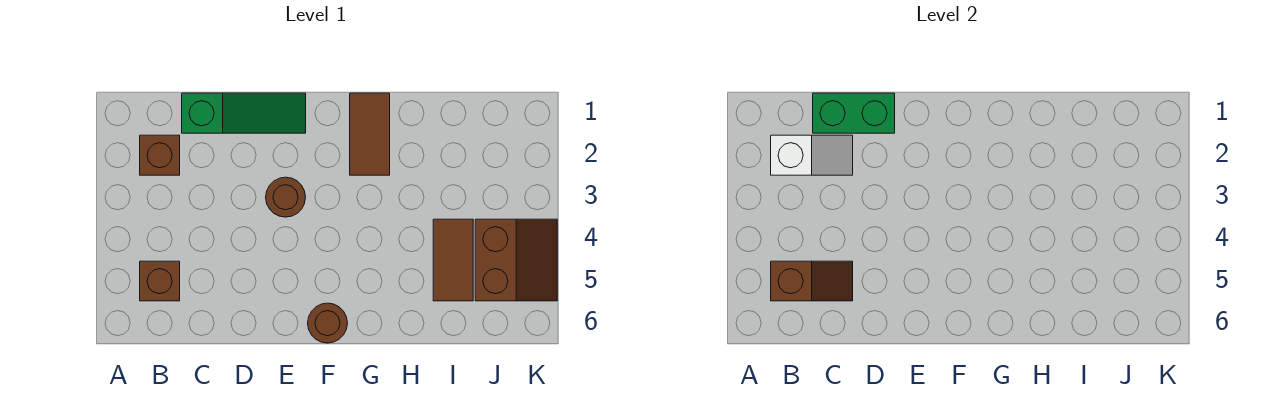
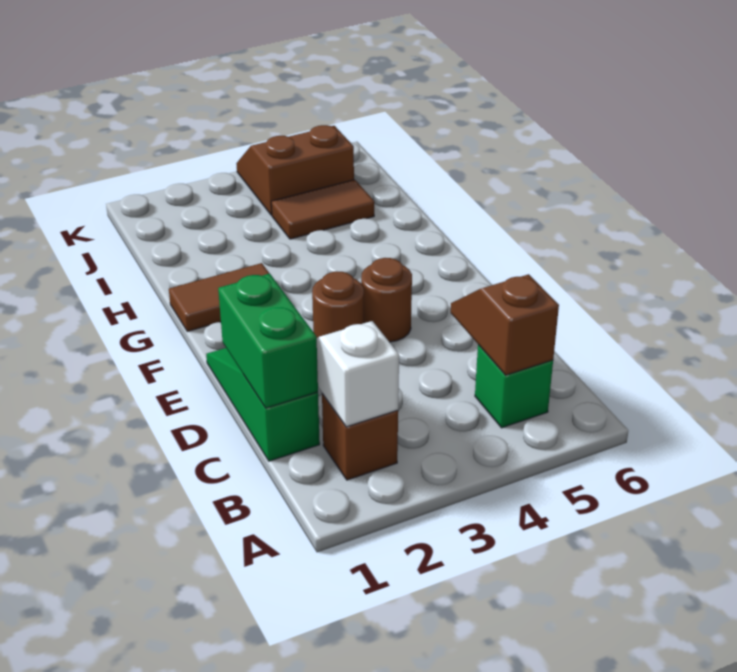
brown 1x1 brick [140,261,180,301] -> green 1x1 brick [475,345,553,428]
brown 1x1 round brick [308,303,347,343] -> brown 1x1 round brick moved to [361,258,412,342]

